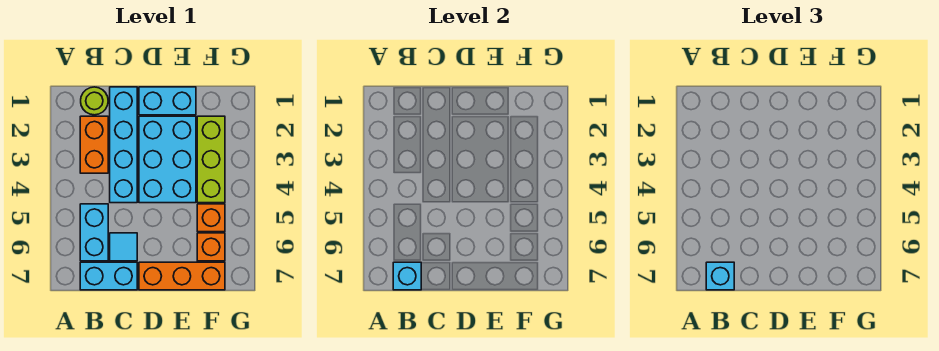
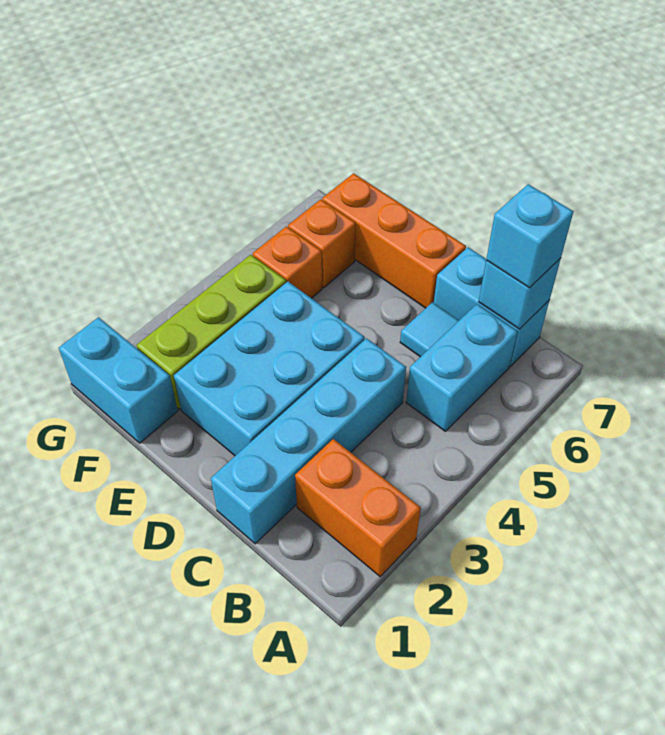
lime 1x1 round brick [81,87,108,115] -> none
orange 1x2 brick [80,116,108,173] -> orange 1x2 brick turned to [295,439,421,577]
cyan 1x2 brick [139,87,196,115] -> cyan 1x2 brick moved to [59,317,178,443]

